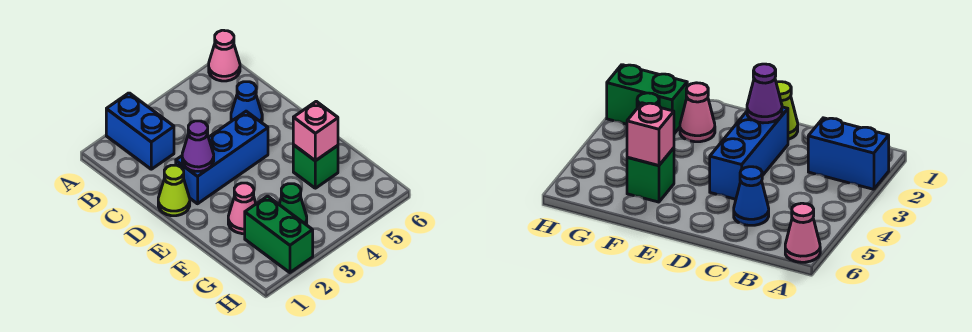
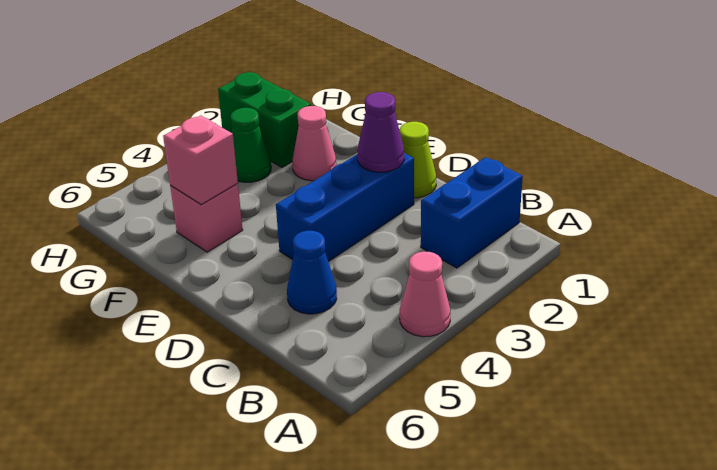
blue 1x2 brick [106,93,174,169] -> blue 1x2 brick turned to [421,157,523,268]
pink 1x1 cone [209,30,240,81] -> pink 1x1 cone moved to [400,252,451,337]
green 1x1 brick [293,145,338,188] -> pink 1x1 brick [170,184,243,252]

